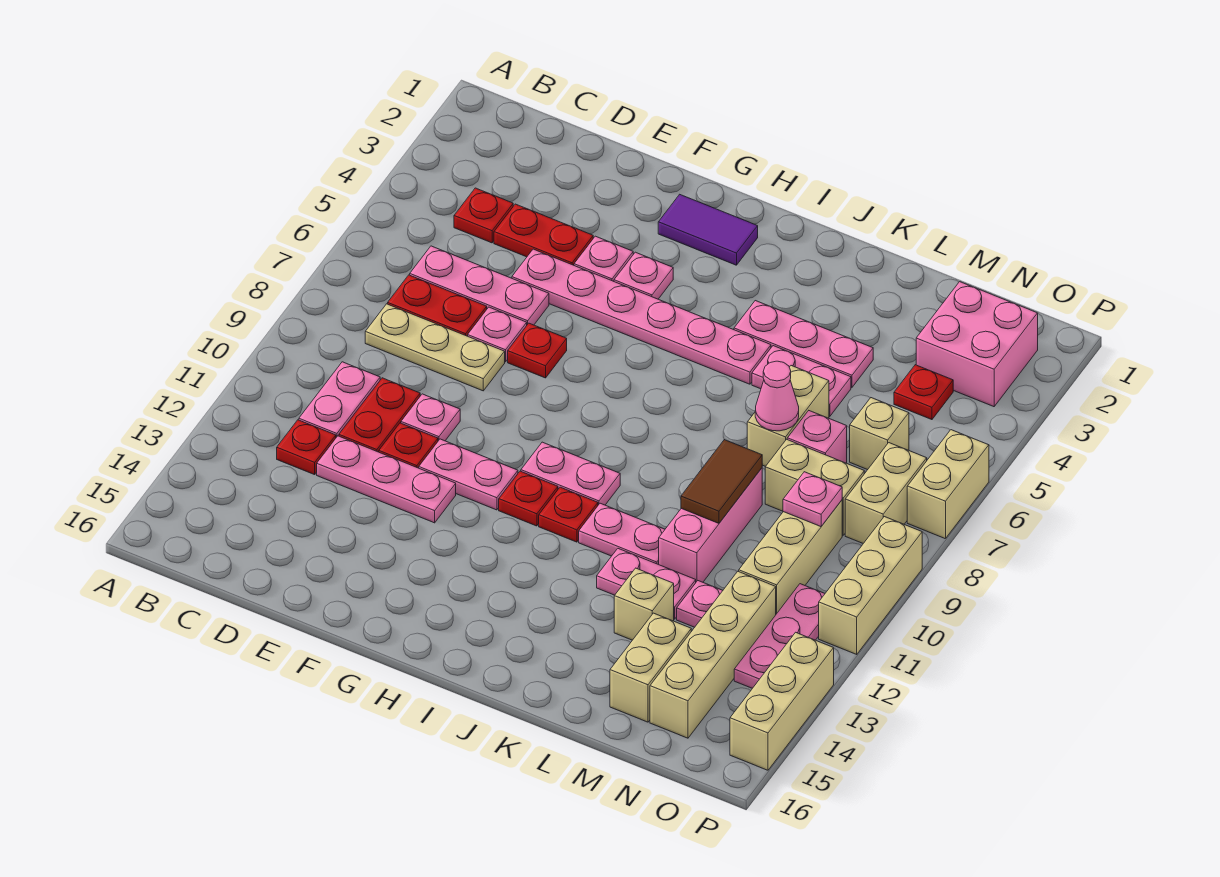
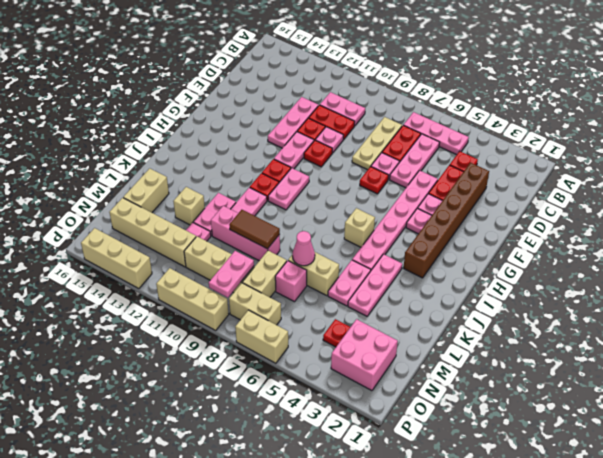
red 1x1 plate [277,420,336,475] -> red 1x1 plate moved to [304,140,332,167]
none -> brown 1x6 brick [404,163,489,278]
purple 1x2 tile [658,194,758,265] -> none
tan 1x2 brick [610,613,691,722] -> tan 1x2 brick turned to [123,168,169,213]
tan 1x1 brick [850,398,909,470] -> tan 1x1 brick moved to [344,208,375,247]
pink 1x1 plate [783,472,842,527] -> pink 1x2 plate [209,251,254,298]
pink 1x3 plate [734,584,825,688] -> pink 1x3 plate moved to [404,112,469,155]

